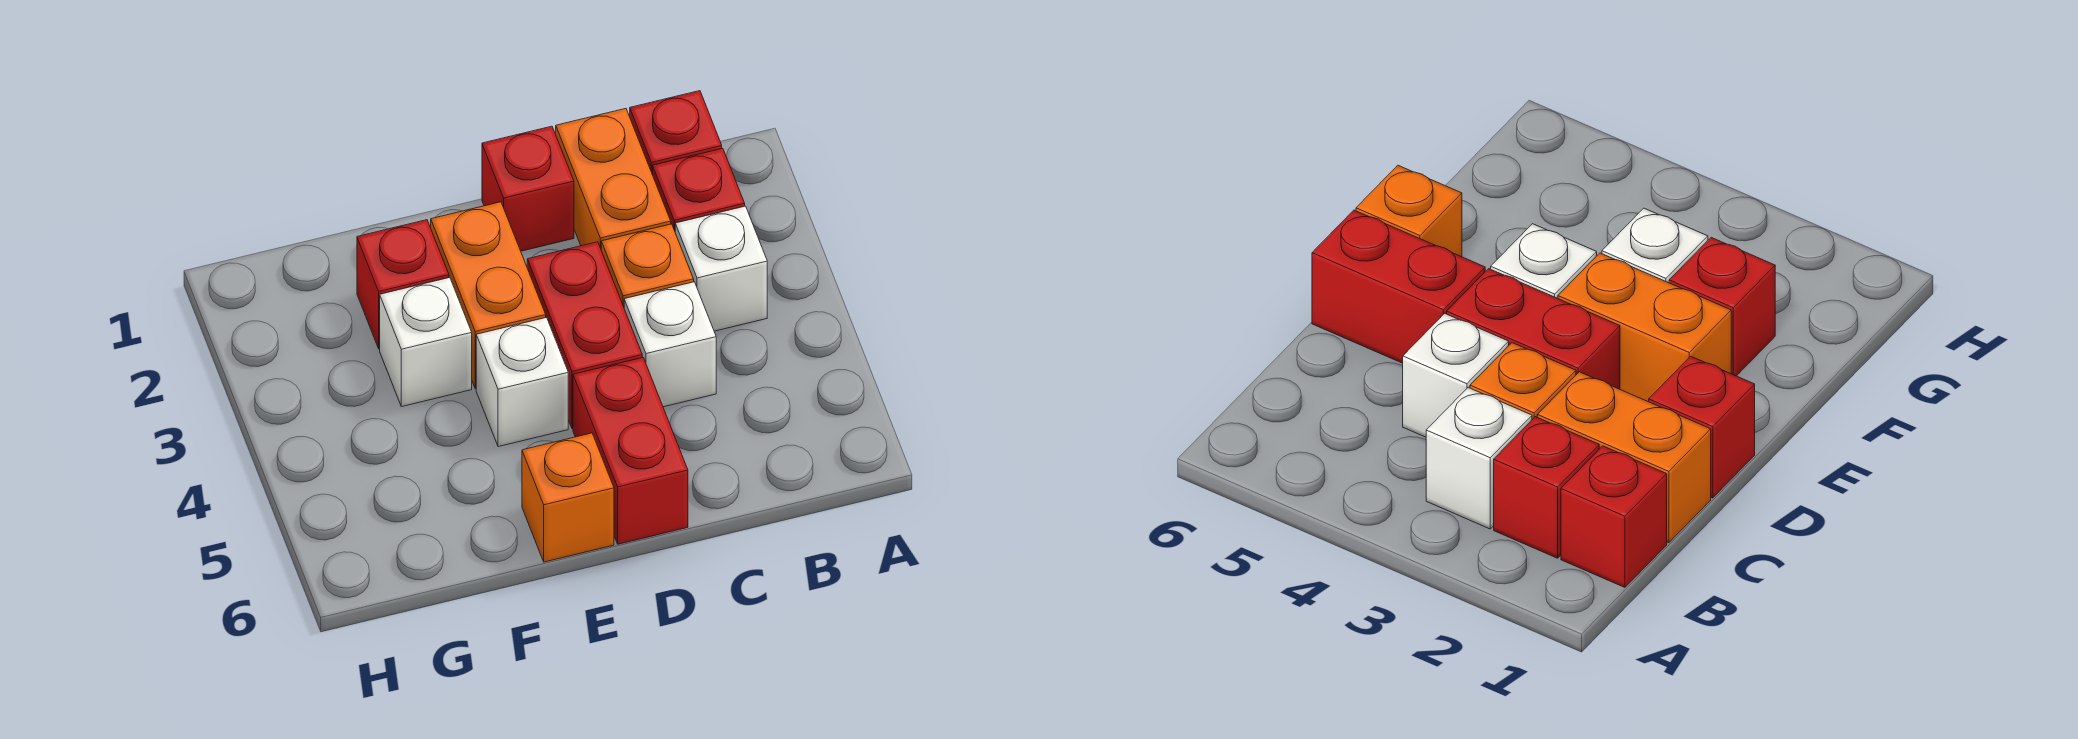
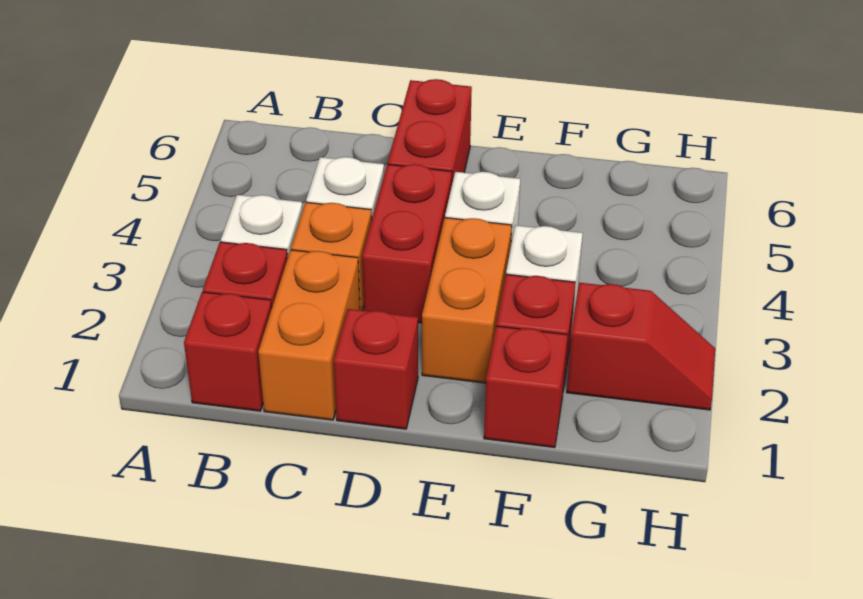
orange 1x1 brick [522,433,614,562] -> none
none -> red 1x1 brick [484,326,568,448]
none -> red 1x2 slope [567,283,715,410]

